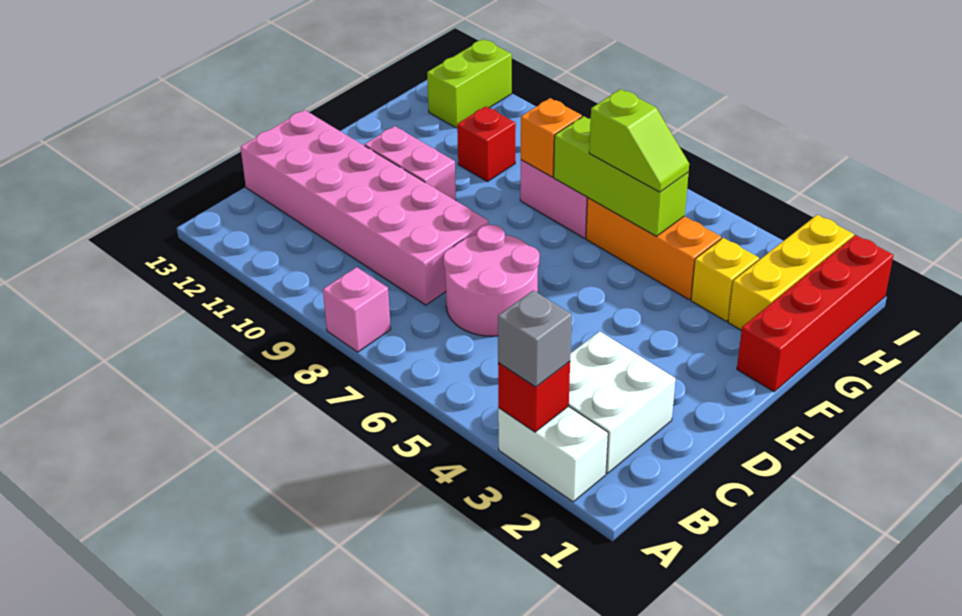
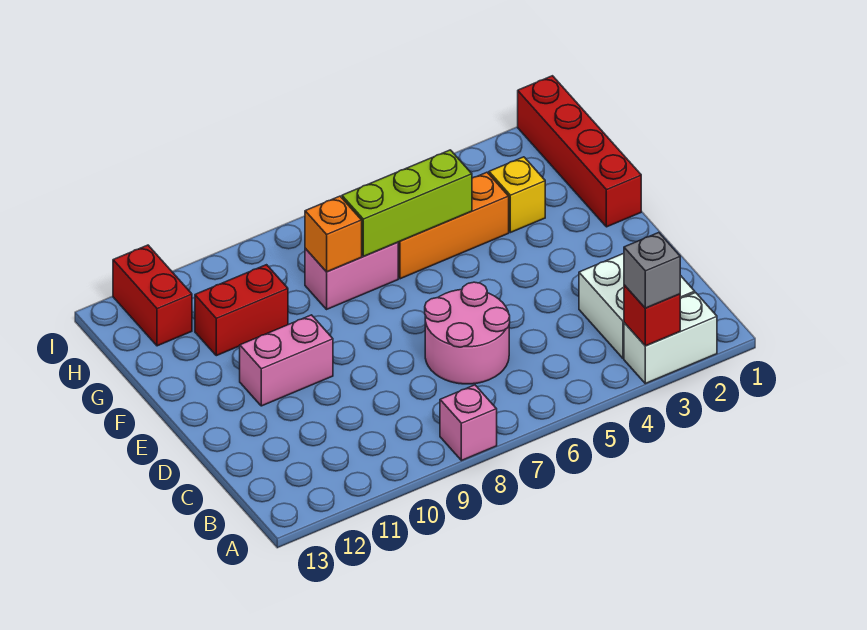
pink 2x6 brick [241,110,488,305] -> none
yellow 1x3 brick [728,215,854,330] -> none
lime 1x2 slope [589,89,689,192] -> none
red 1x1 brick [457,106,516,182] -> red 1x2 brick [195,265,288,356]
lime 1x2 brick [427,39,512,128] -> red 1x2 brick [113,245,192,346]

